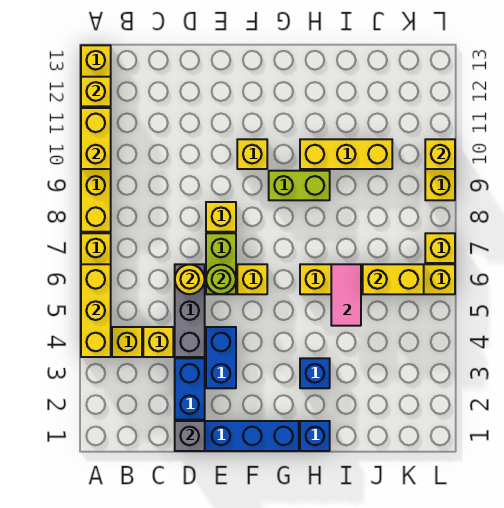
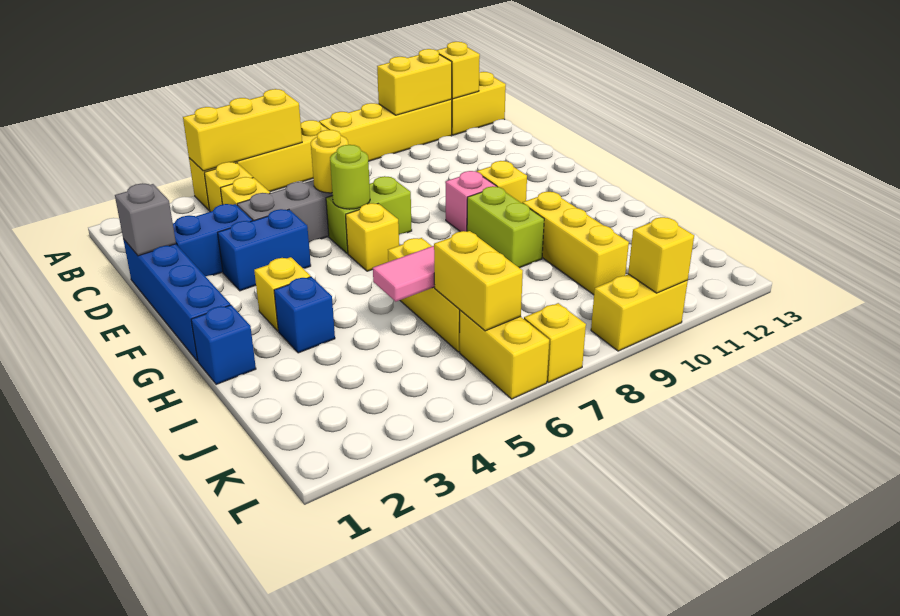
yellow 1x1 brick [206,202,236,232] -> yellow 1x1 brick moved to [254,257,311,331]
none -> pink 1x1 brick [445,171,496,232]

